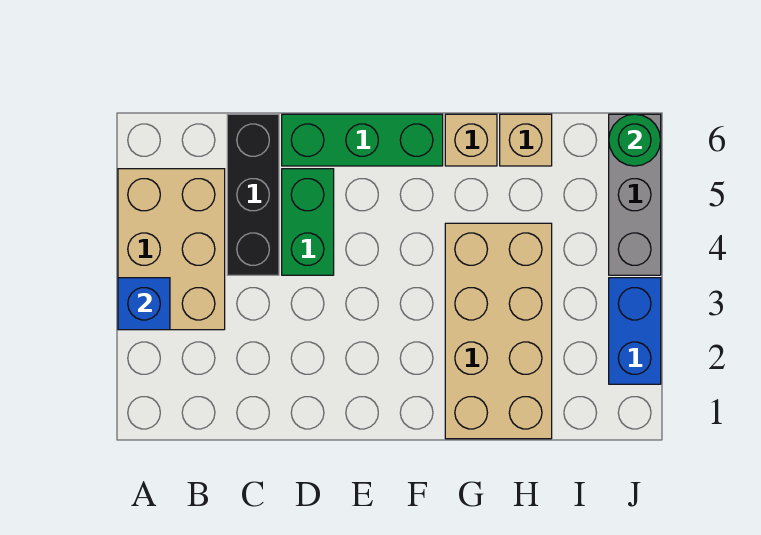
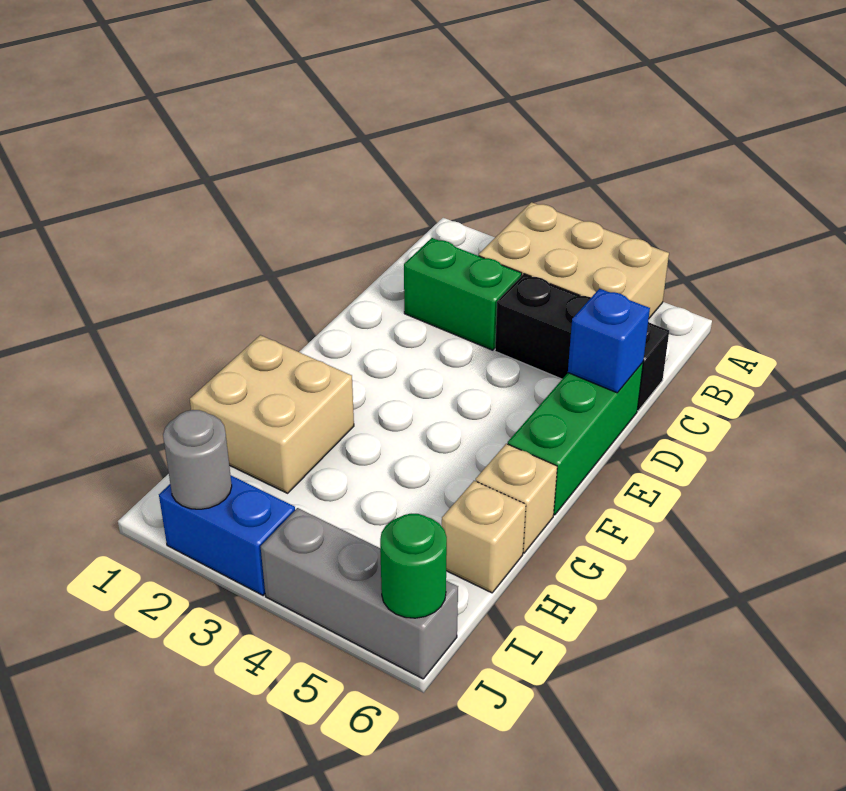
blue 1x1 brick [118,278,170,330] -> blue 1x1 brick moved to [568,289,650,393]
green 1x2 brick [282,169,334,275] -> green 1x2 brick moved to [404,238,522,350]
tan 2x4 brick [445,223,552,439] -> tan 2x2 brick [190,335,354,493]
none -> grey 1x1 round brick [163,410,232,509]

